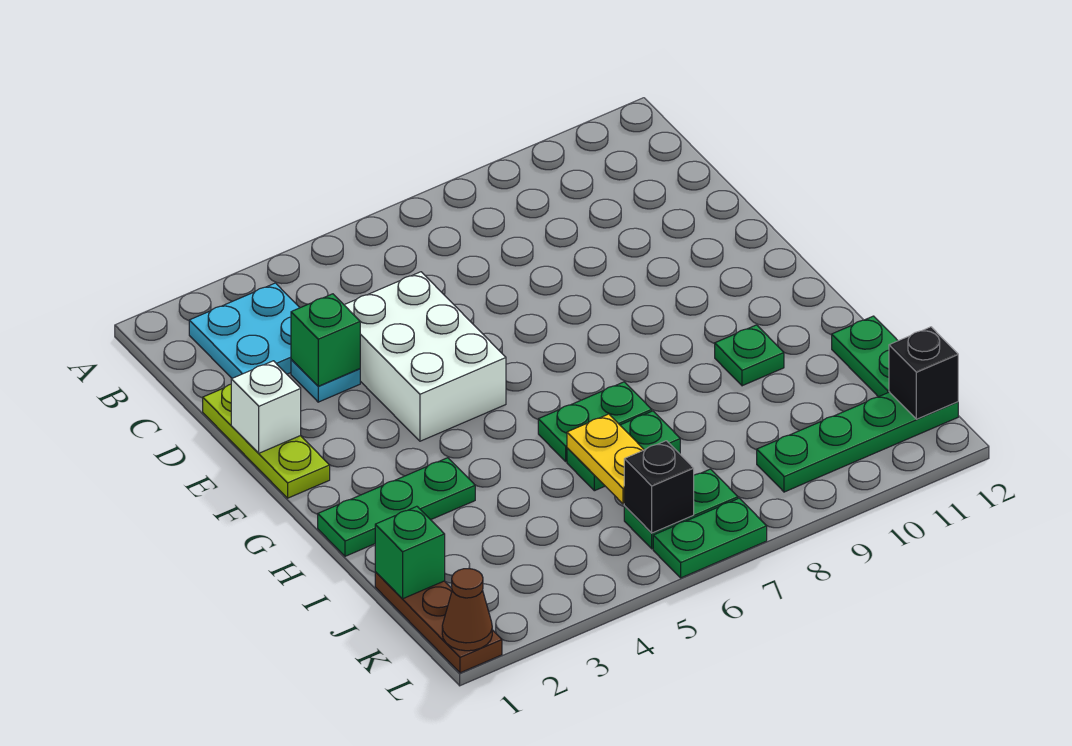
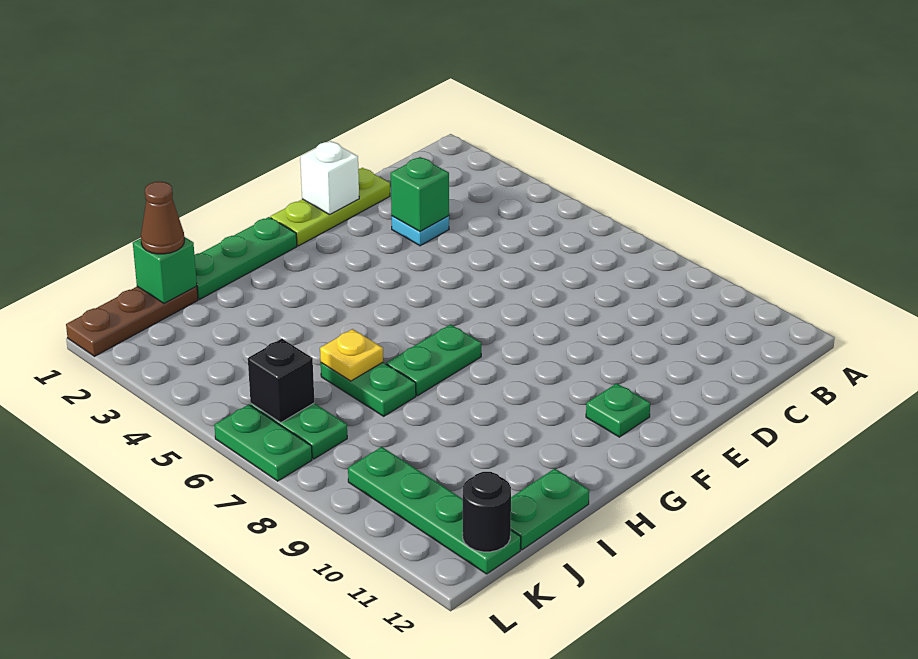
cyan 2x2 plate [189,283,300,378] -> none
white 2x3 brick [345,272,506,441] -> none
green 1x3 plate [318,458,475,556] -> green 1x3 plate turned to [194,217,297,299]
green 1x2 plate [538,382,652,461] -> green 1x2 plate turned to [386,325,481,396]
green 1x1 plate [715,325,784,386] -> green 1x1 plate moved to [586,383,650,437]
yellow 1x2 plate [567,414,644,504] -> yellow 1x1 plate [320,329,383,381]
black 1x1 brick [889,327,958,419] -> black 1x1 round brick [462,472,511,552]
brown 1x1 cone [442,569,492,651] -> brown 1x1 cone moved to [141,182,185,254]

